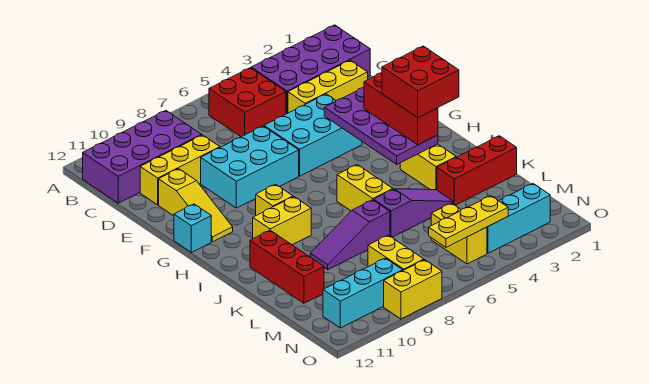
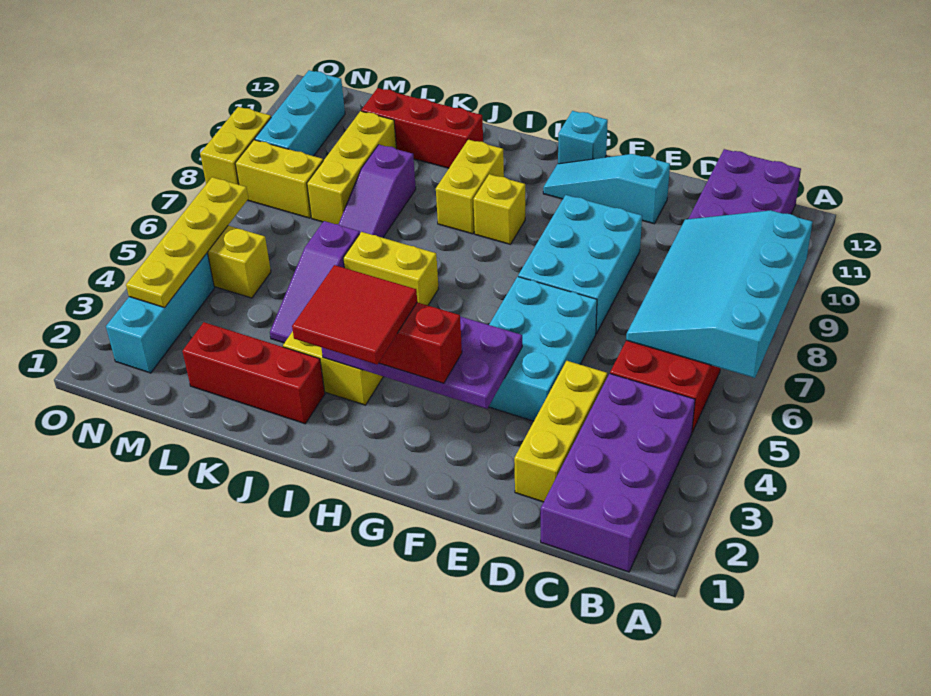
none -> cyan 3x4 slope [626,210,812,378]
yellow 1x3 brick [140,135,220,205] -> yellow 1x3 brick moved to [307,111,396,224]
yellow 1x3 slope [159,169,233,242] -> cyan 1x3 slope [543,154,670,224]
red 2x2 brick [382,46,459,118] -> red 2x2 tile [292,265,417,364]
red 1x3 brick [437,136,517,205] -> red 1x3 brick turned to [182,322,325,424]
purple 1x3 slope [310,200,390,270] -> purple 1x3 slope turned to [338,145,416,238]
yellow 1x3 plate [429,196,508,247] -> yellow 1x4 plate [126,177,248,308]

